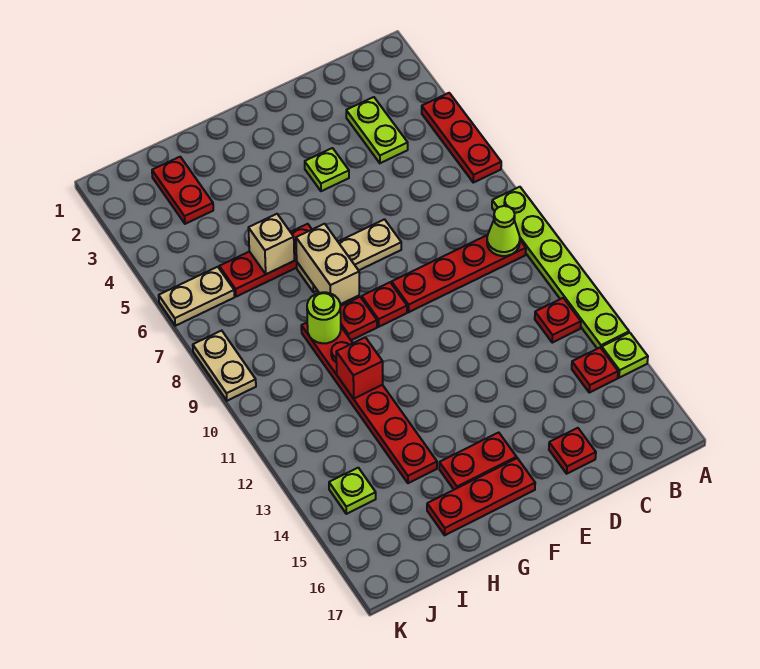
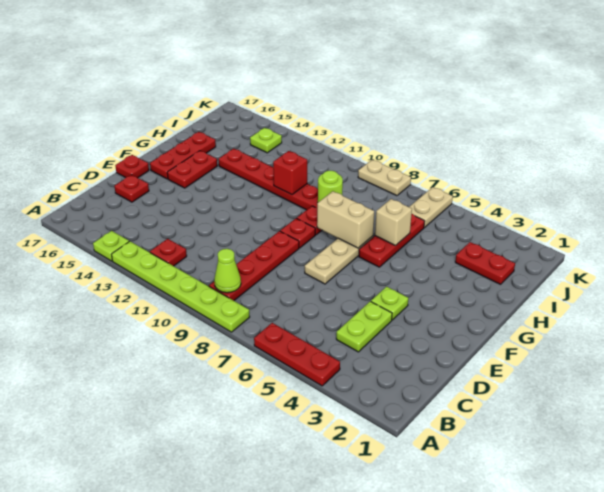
red 1x1 plate [572,347,618,393] -> red 1x1 plate moved to [115,155,149,178]
lime 1x2 plate [346,97,408,163] -> lime 1x2 plate turned to [336,301,392,352]

